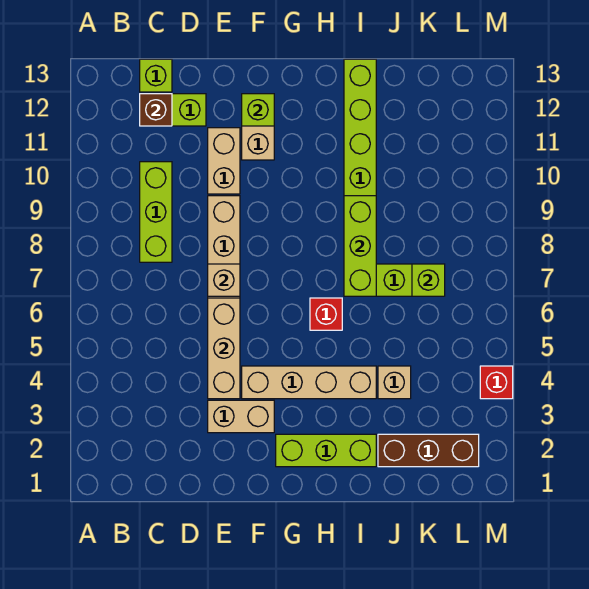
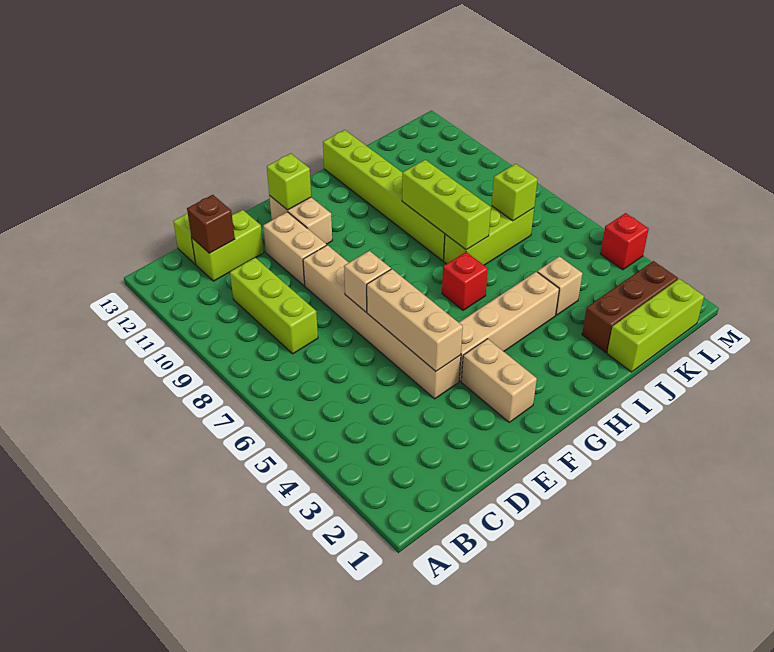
tan 1x2 brick [208,400,274,433] -> tan 1x2 brick turned to [461,339,537,422]
lime 1x3 brick [276,434,376,467] -> lime 1x3 brick moved to [607,279,704,372]

